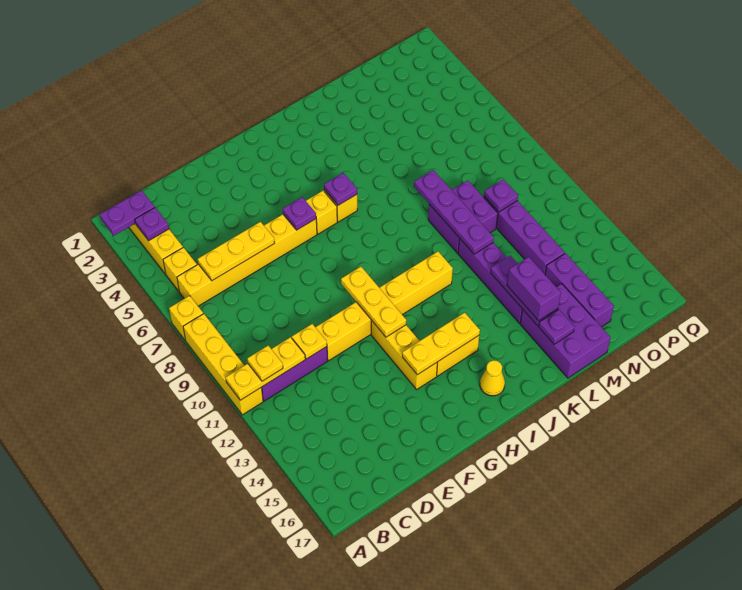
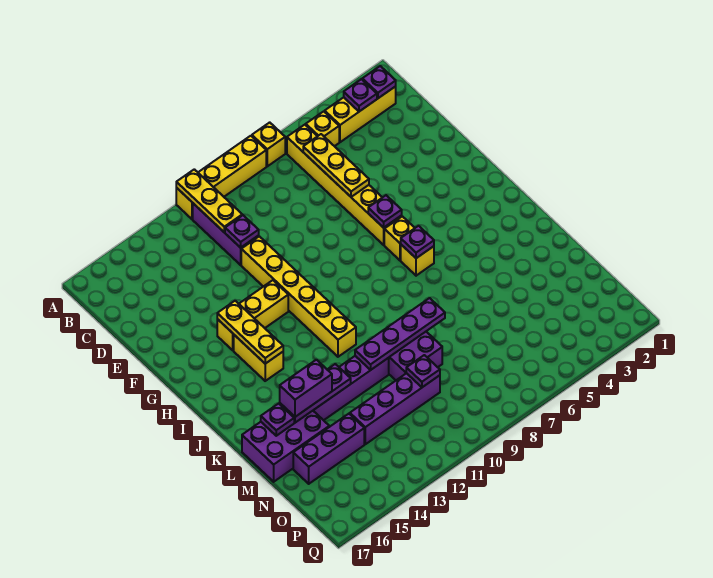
purple 1x2 plate [100,190,155,236] -> purple 1x1 plate [362,66,396,98]
yellow 1x1 plate [247,346,283,381] -> none
yellow 1x1 plate [292,324,327,359] -> purple 1x1 plate [225,215,259,248]
yellow 1x3 plate [341,267,406,337] -> none
yellow 1x1 cone [480,360,505,396] -> none

